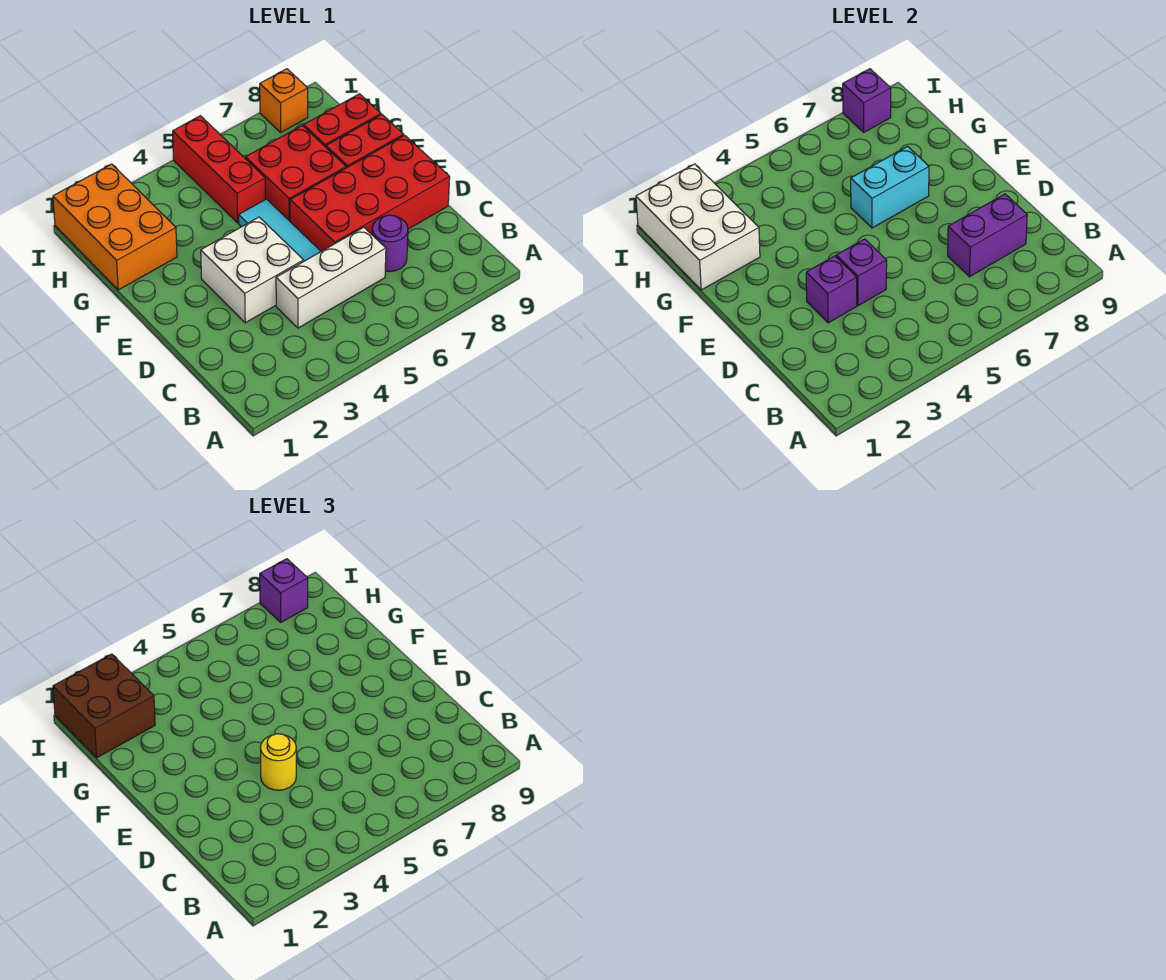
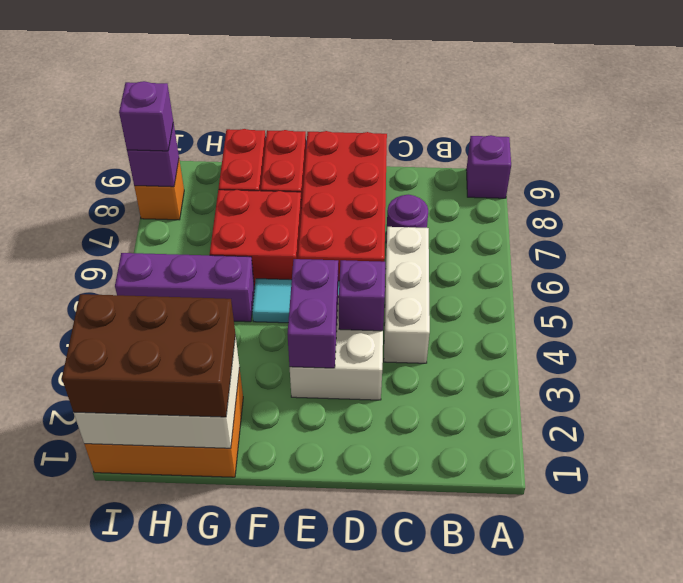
purple 1x2 brick [948,194,1027,277] -> purple 1x2 brick moved to [287,259,338,368]
purple 1x1 brick [806,256,857,323] -> purple 1x1 brick moved to [466,135,511,198]
yellow 1x1 round brick [261,734,296,790] -> none
cyan 1x2 brick [851,146,929,228] -> none
red 1x3 brick [173,116,265,223] -> purple 1x3 brick [115,253,255,322]
brown 2x2 brick [53,654,155,758] -> brown 2x3 brick [62,294,235,417]

